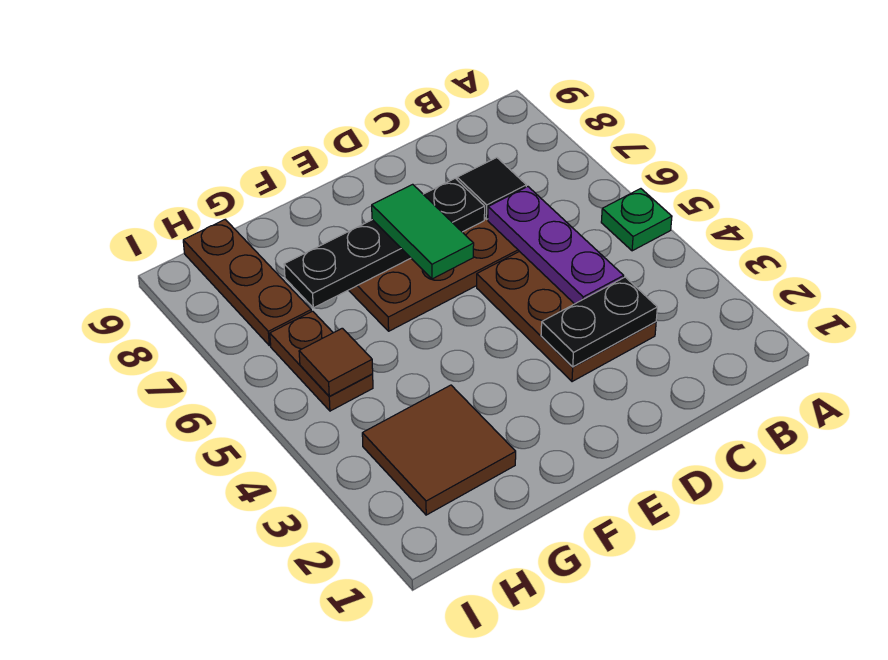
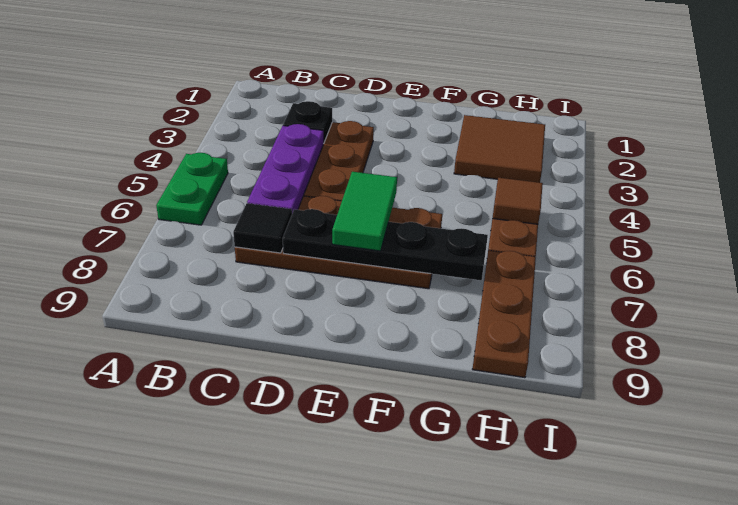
green 1x1 plate [601,189,672,251] -> green 1x2 plate [156,153,228,225]
black 1x2 plate [541,277,657,367] -> black 1x1 plate [283,101,332,144]

